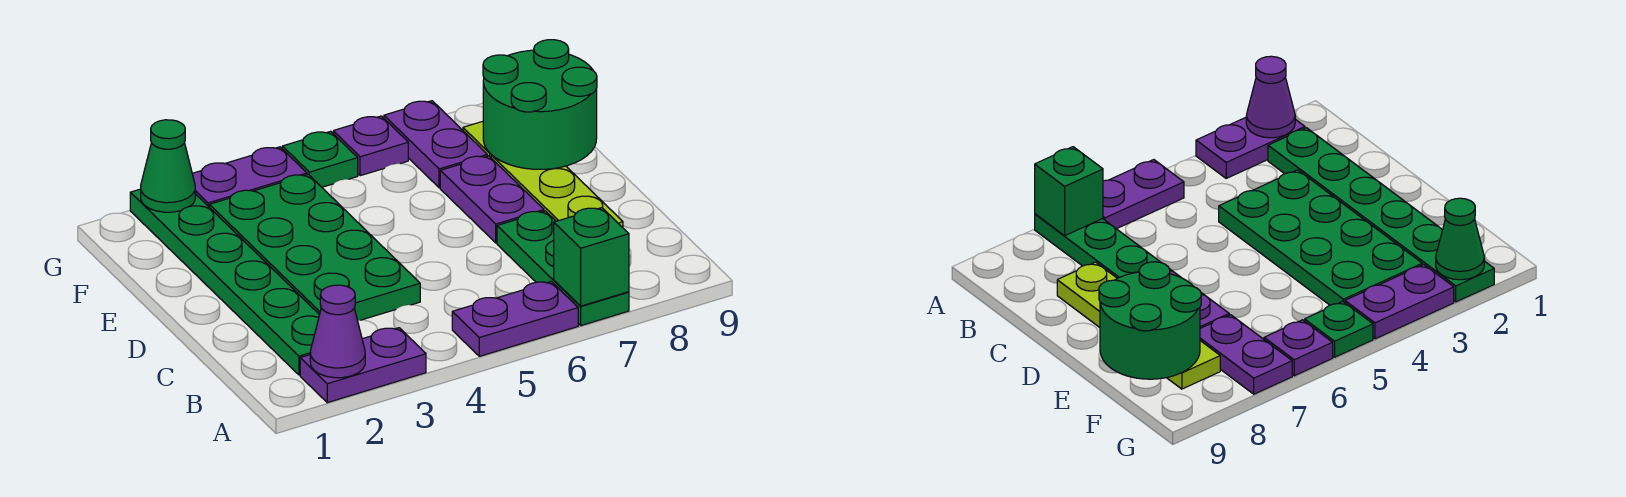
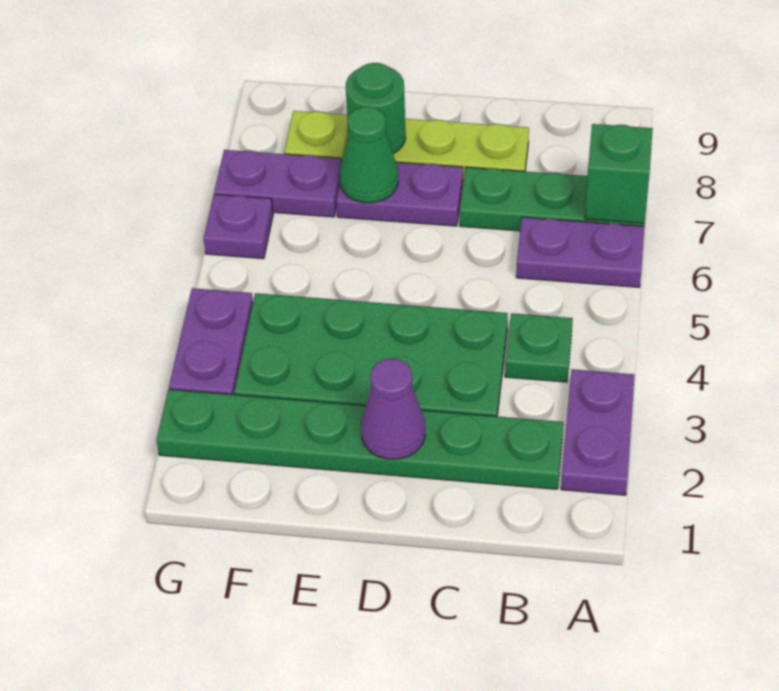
purple 1x1 cone [310,285,365,378] -> purple 1x1 cone moved to [361,359,426,459]
purple 1x2 plate [452,282,578,356] -> purple 1x2 plate turned to [516,217,644,287]
green 2x2 round brick [483,40,597,169] -> green 1x1 round brick [346,63,406,154]
green 1x1 cone [141,120,195,212] -> green 1x1 cone moved to [340,107,398,203]
green 1x1 plate [282,131,358,187] -> green 1x1 plate moved to [505,313,573,382]

